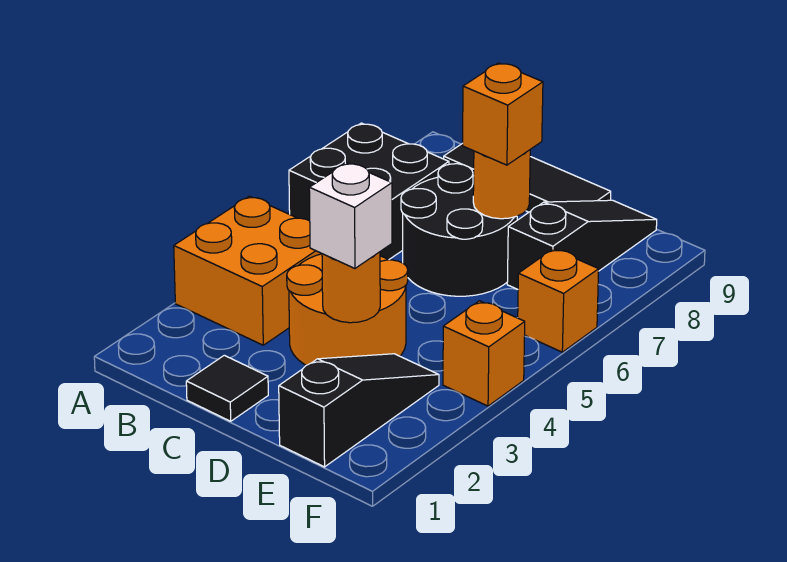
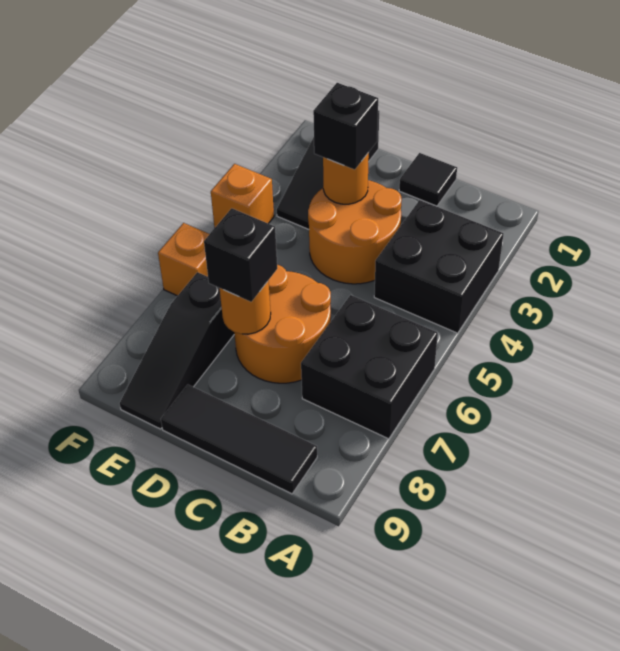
orange 2x2 brick [174,196,322,345] -> black 2x2 brick [374,200,503,333]
black 2x2 round brick [401,164,517,296] -> orange 2x2 round brick [234,265,331,383]
white 1x1 brick [309,163,392,268] -> black 1x1 brick [313,83,378,170]
orange 1x1 brick [463,63,543,165] -> black 1x1 brick [204,208,277,302]

